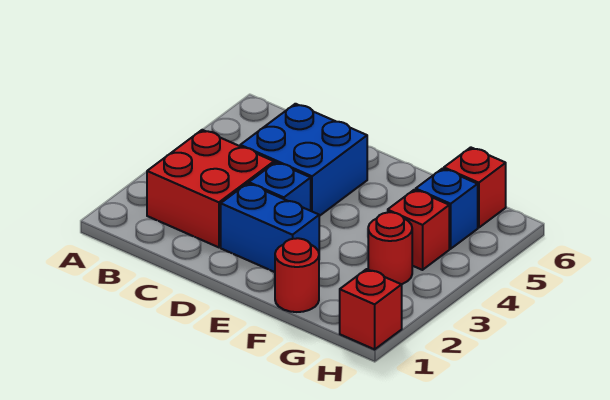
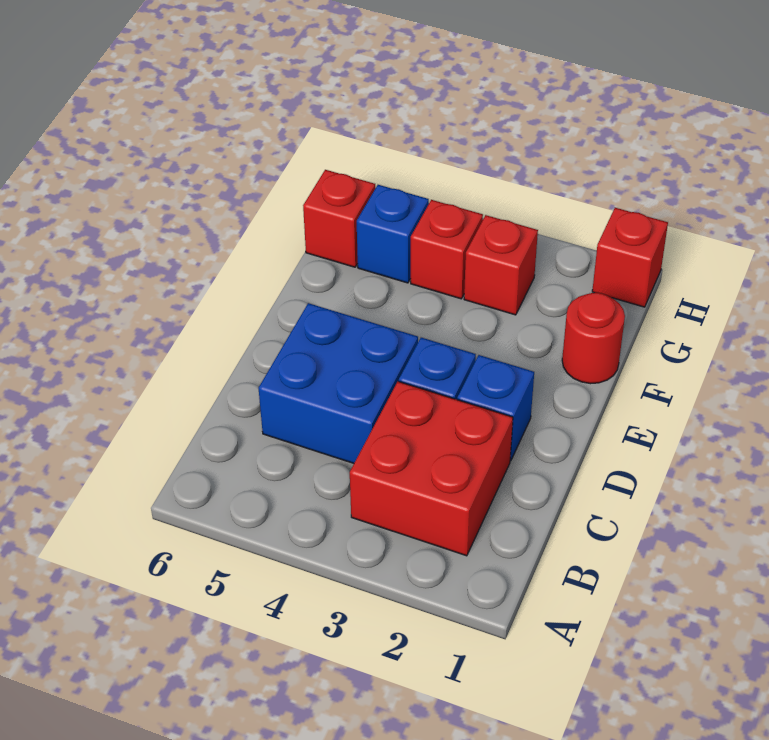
blue 1x2 brick [221,183,319,272] -> blue 1x1 brick [457,355,534,461]
red 1x1 round brick [368,212,412,284] -> red 1x1 brick [464,215,538,315]

